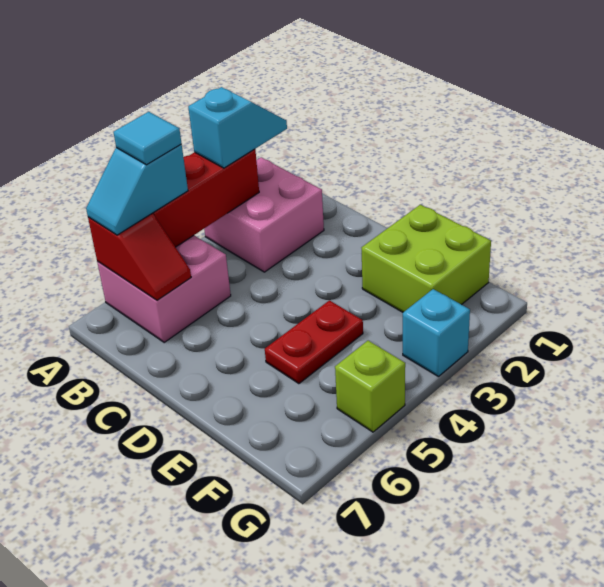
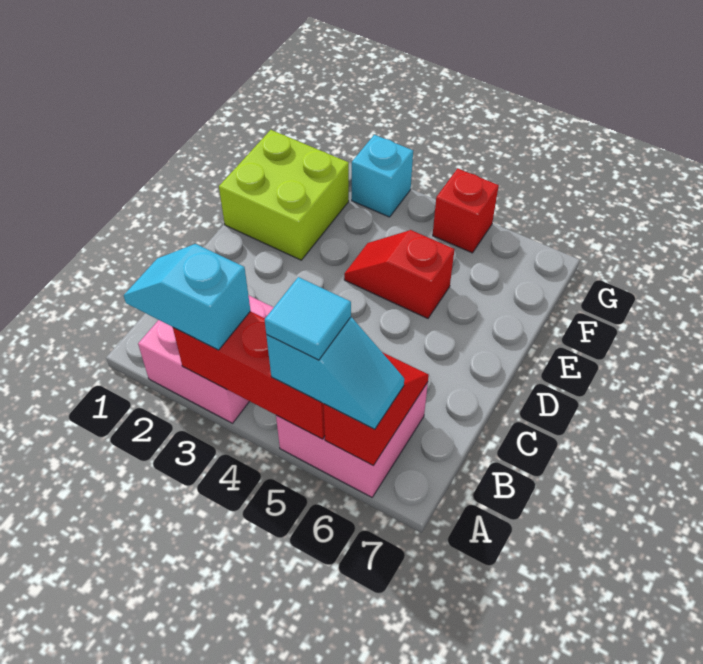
red 1x2 plate [265,300,363,384] -> red 1x2 slope [344,230,454,318]
lime 1x1 brick [335,341,405,432] -> red 1x1 brick [433,168,499,253]

